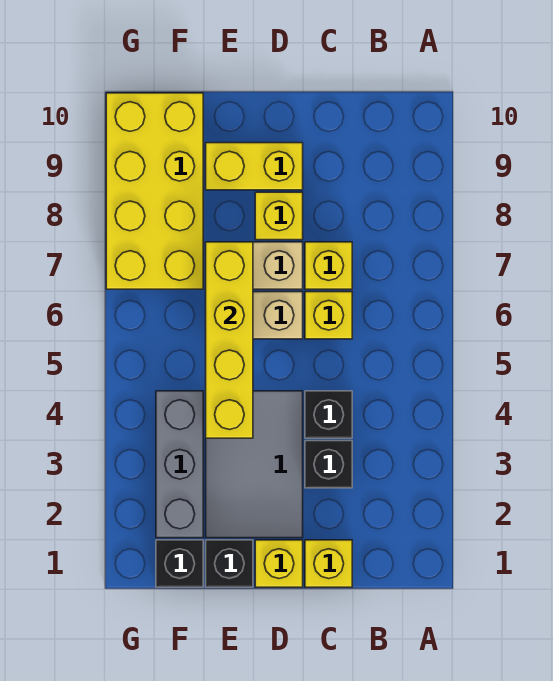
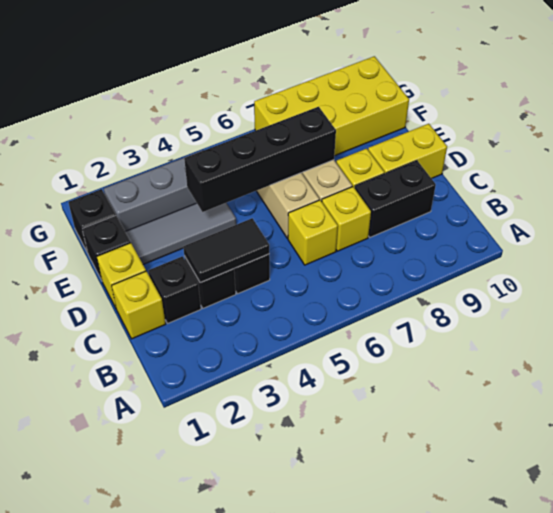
none -> black 1x1 brick [148,256,201,324]
none -> black 1x2 tile [183,218,269,283]
none -> black 1x2 brick [355,161,436,237]
grey 2x3 tile [206,391,303,538] -> grey 1x3 tile [125,203,236,264]
yellow 1x2 brick [206,143,303,190] -> yellow 1x2 brick turned to [368,124,447,179]
yellow 1x4 brick [206,242,253,438] -> black 1x4 brick [184,107,336,212]

